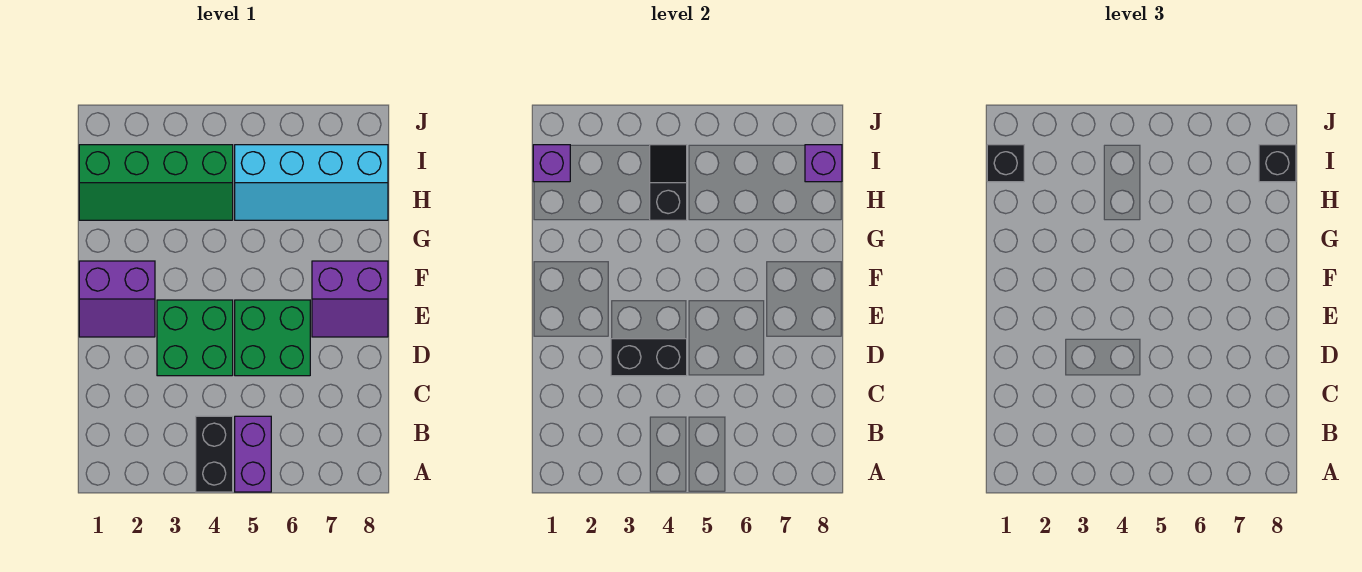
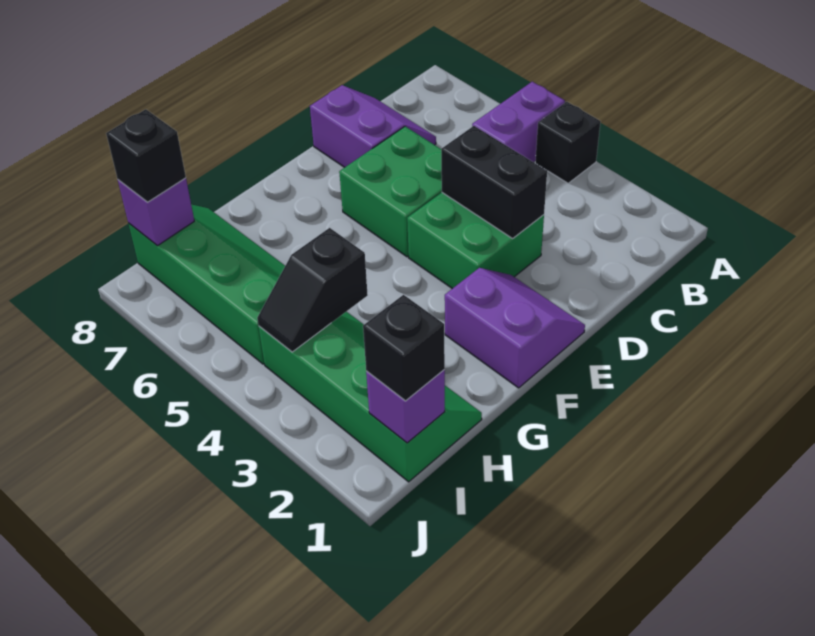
black 1x2 brick [196,416,233,492] -> black 1x1 brick [535,102,601,183]
purple 2x2 slope [312,261,388,337] -> purple 2x2 slope moved to [310,85,436,167]
cyan 2x4 slope [235,145,388,220] -> green 2x4 slope [129,205,285,364]

